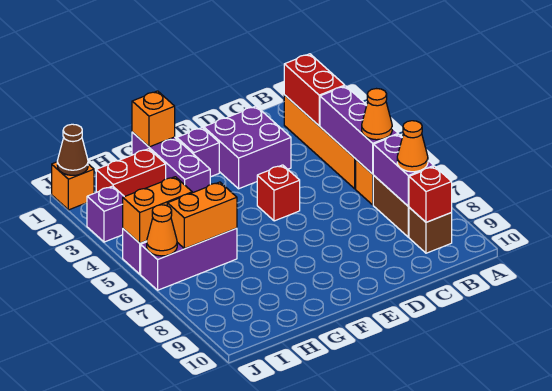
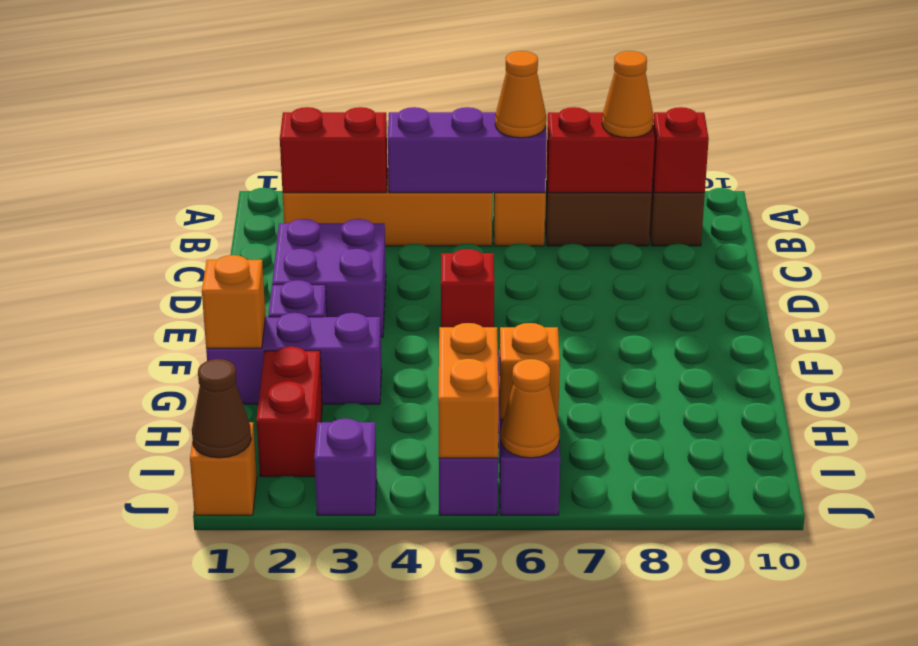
purple 1x2 brick [373,134,434,206] -> red 1x2 brick [547,107,655,193]
orange 1x2 brick [167,182,237,249] -> orange 1x1 brick [499,323,560,420]

